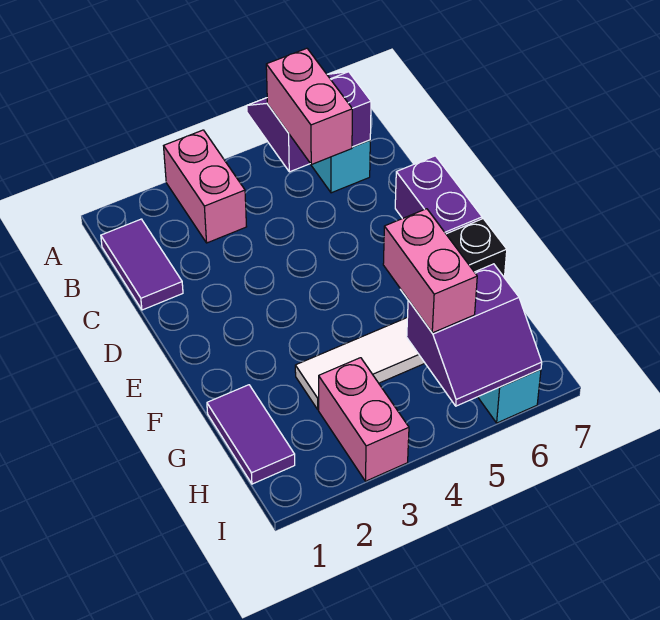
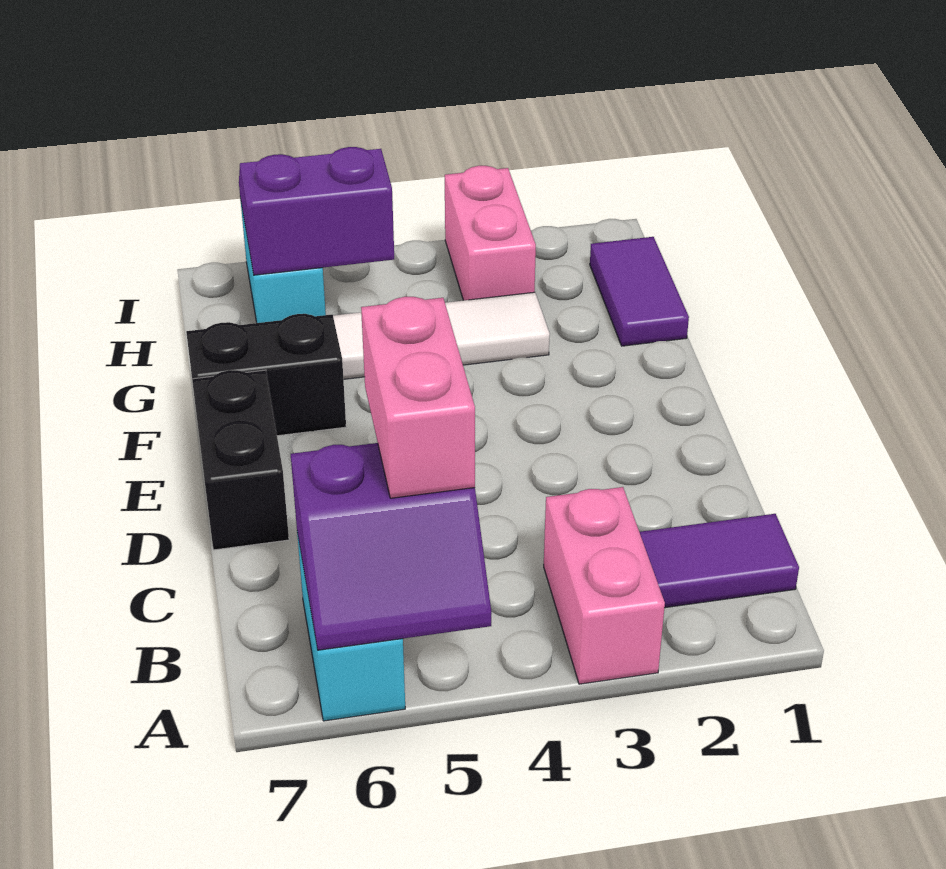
purple 1x2 tile [101,219,183,310] -> purple 1x2 tile turned to [640,514,799,608]
purple 1x2 brick [395,156,482,234] -> black 1x2 brick [192,370,289,550]
pink 1x2 brick [383,209,477,333] -> none

